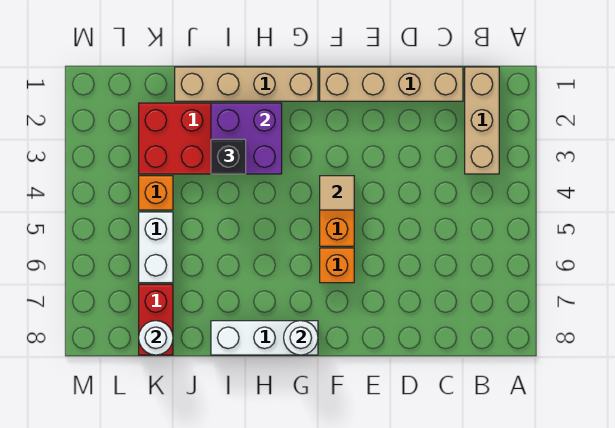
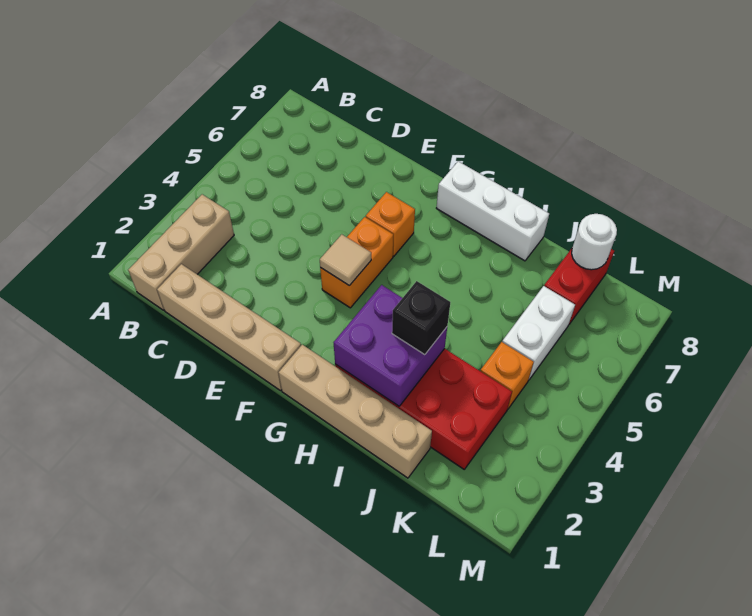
white 1x1 round brick [284,321,318,355] -> none

